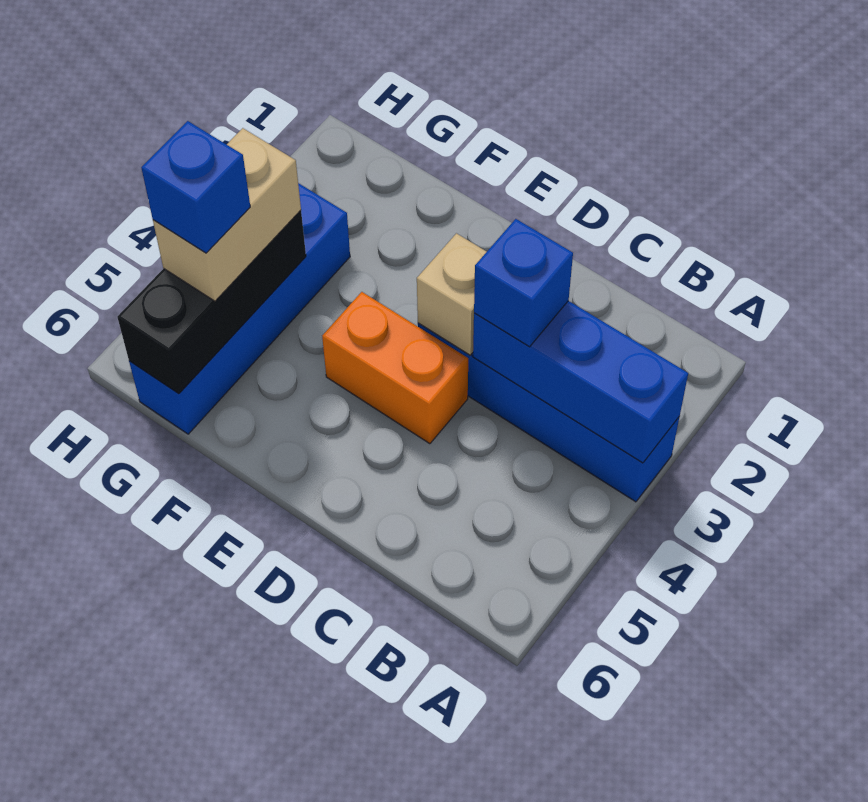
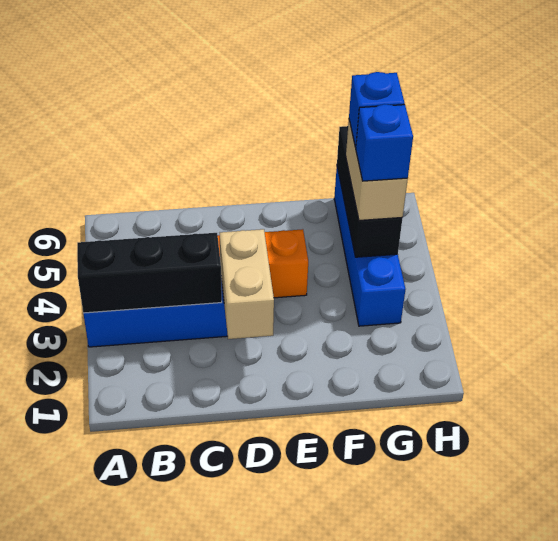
blue 1x3 brick [473,301,688,463] -> black 1x3 brick [77,233,222,313]
blue 1x1 brick [474,219,573,347] -> blue 1x1 brick moved to [356,104,413,181]
tan 1x1 brick [417,233,487,355] -> tan 1x2 brick [220,229,274,339]

